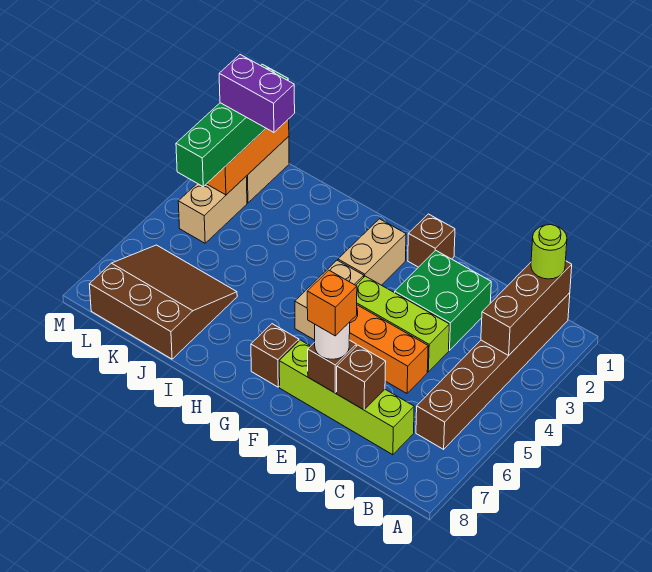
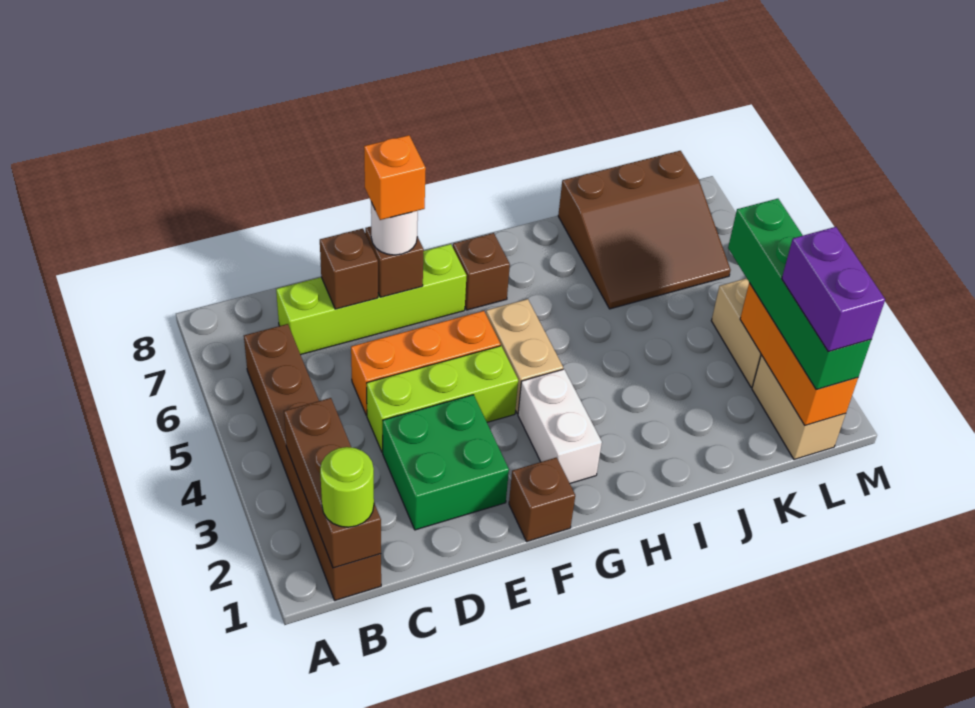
tan 1x2 brick [338,219,406,285] -> white 1x2 brick [518,369,602,483]
purple 1x2 brick [219,55,295,132] -> purple 1x2 brick turned to [782,227,885,352]

